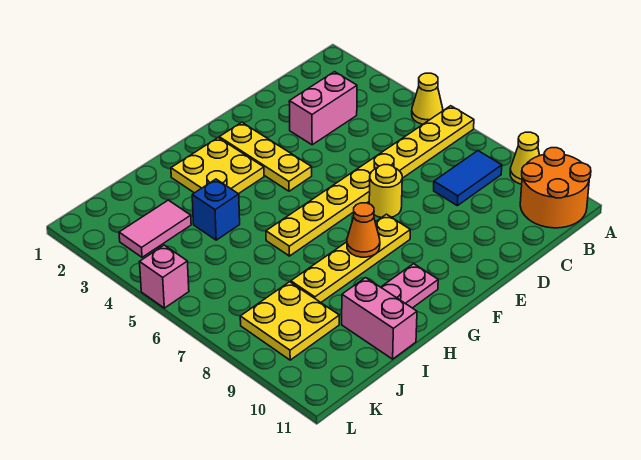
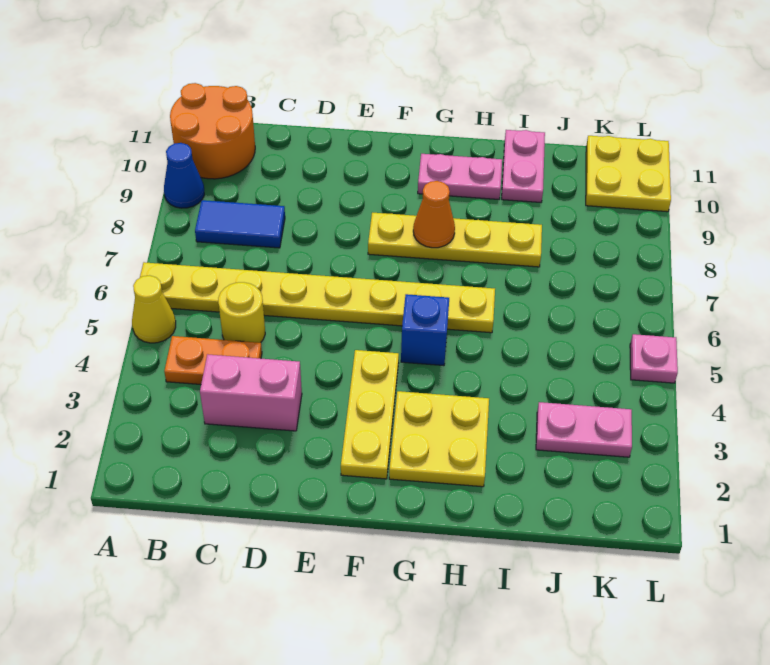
yellow 1x1 cone [510,132,540,184] -> blue 1x1 cone [164,143,204,208]
none -> orange 1x2 plate [164,336,262,384]
yellow 1x1 round brick [369,165,402,218] -> yellow 1x1 round brick moved to [218,282,265,343]
blue 1x1 brick [192,179,240,240] -> blue 1x1 brick moved to [401,294,449,366]
pink 1x2 brick [342,278,417,359] -> pink 1x2 plate [502,130,545,202]
pink 1x2 tile [119,200,191,257] -> pink 1x2 plate [536,402,632,457]
yellow 2x2 plate [240,282,339,360] -> yellow 2x2 plate moved to [586,136,671,212]
pink 1x1 brick [140,245,189,308] -> pink 1x1 plate [630,334,678,383]

